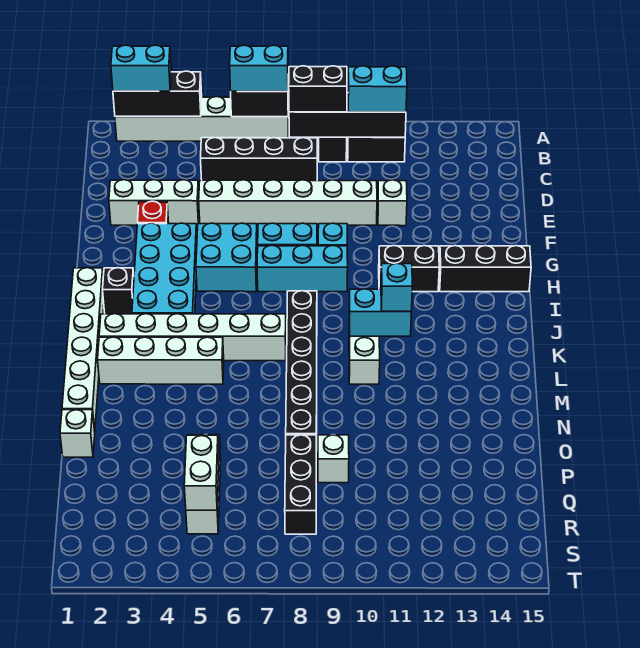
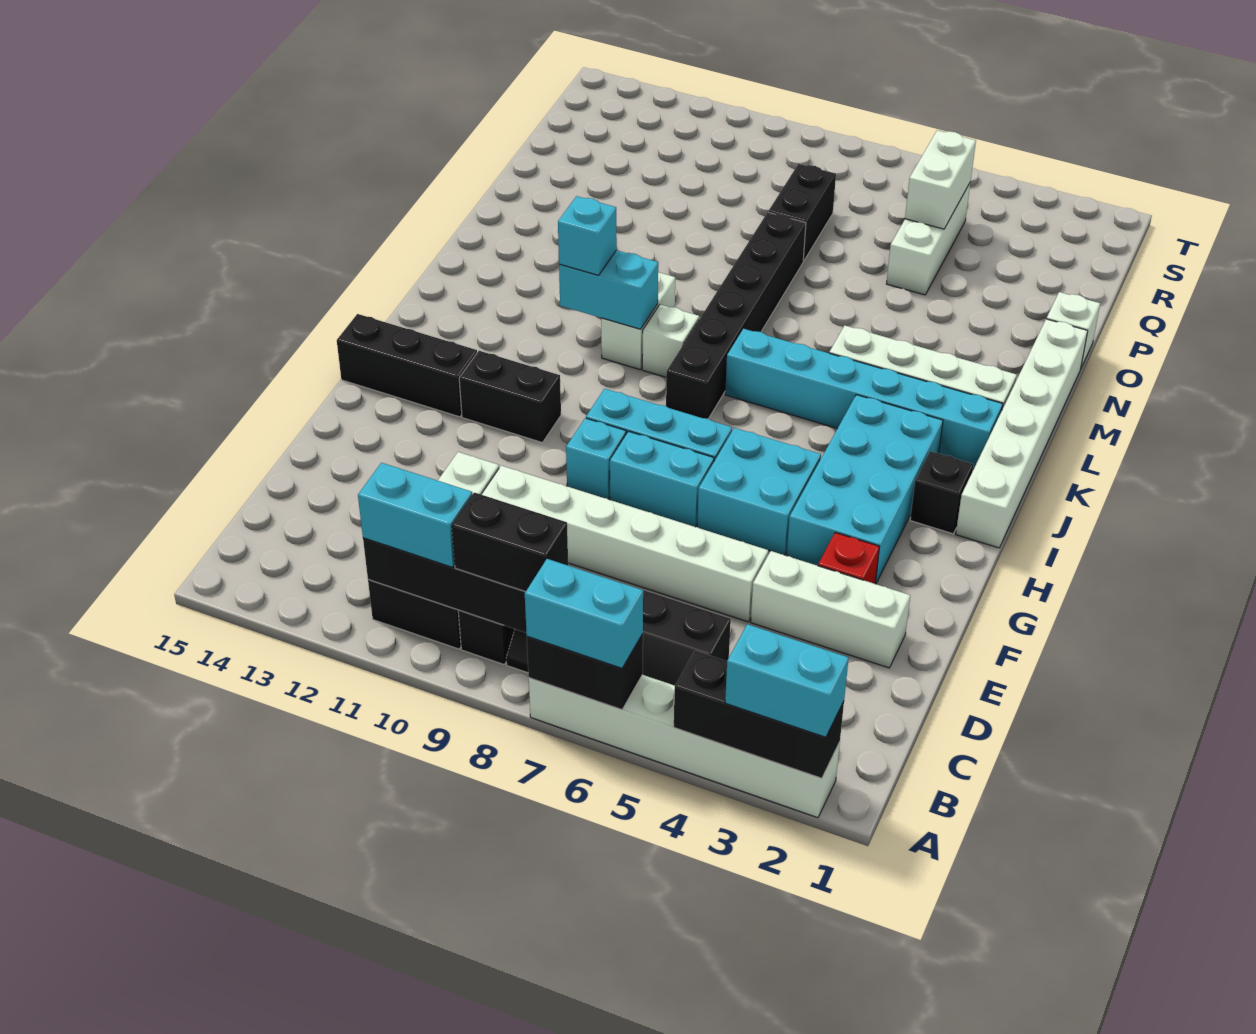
white 1x6 brick [99,314,286,361] -> cyan 1x6 brick [725,329,1003,469]
black 1x3 brick [285,435,316,534] -> black 1x2 brick [768,164,836,261]
white 1x1 brick [318,435,349,483] -> white 1x1 brick moved to [642,305,699,377]

